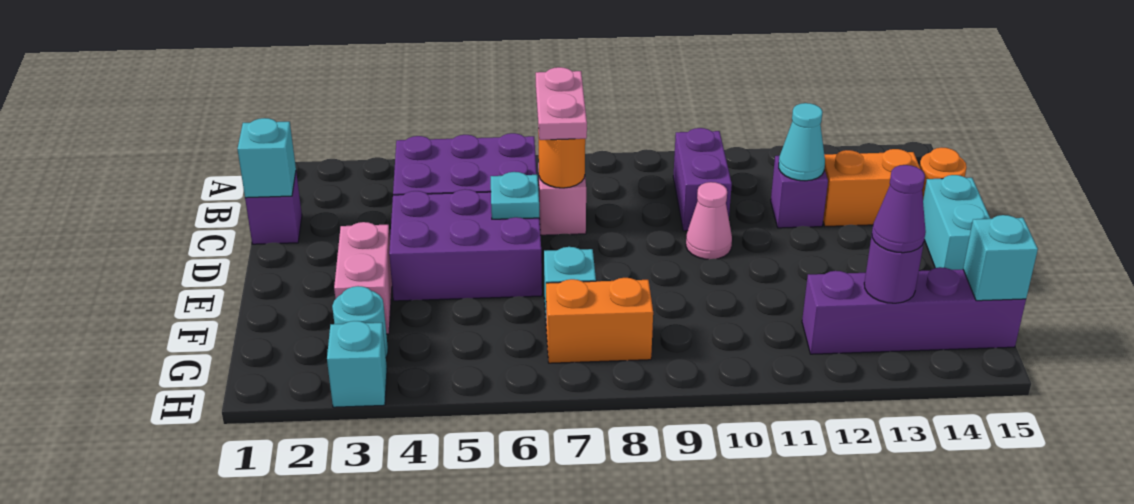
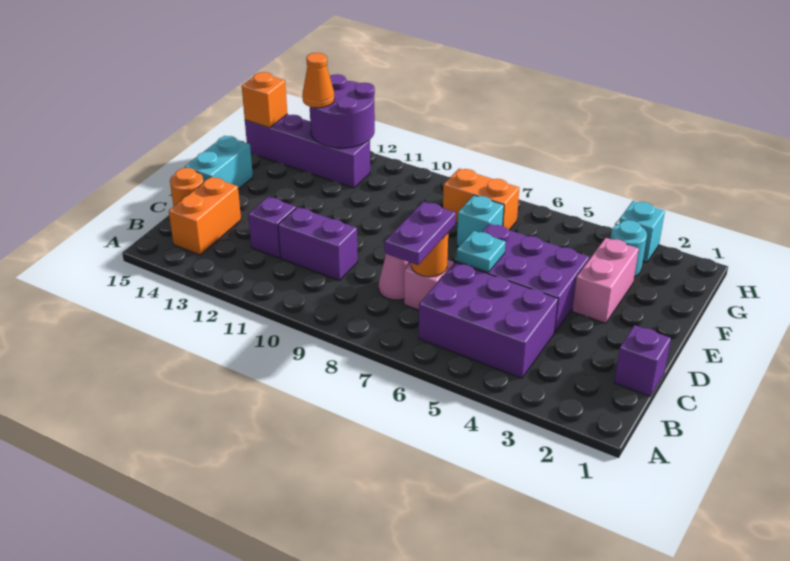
pink 1x2 plate [536,67,587,140] -> purple 1x2 plate [385,202,456,265]
purple 1x2 brick [673,128,732,231] -> purple 1x2 brick turned to [278,207,358,280]
cyan 1x1 brick [237,118,296,198] -> none
cyan 1x1 cone [779,103,825,181] -> none
orange 1x2 brick [823,149,920,226] -> orange 1x2 brick turned to [169,177,241,255]
pink 1x1 cone [686,182,732,259] -> pink 1x1 cone moved to [379,254,409,300]
purple 1x1 round brick [864,236,924,303] -> purple 2x2 round brick [310,74,375,148]
purple 1x1 cone [872,165,926,253] -> orange 1x1 cone [302,53,335,108]
cyan 1x1 brick [963,215,1038,301] -> orange 1x1 brick [242,72,287,128]

